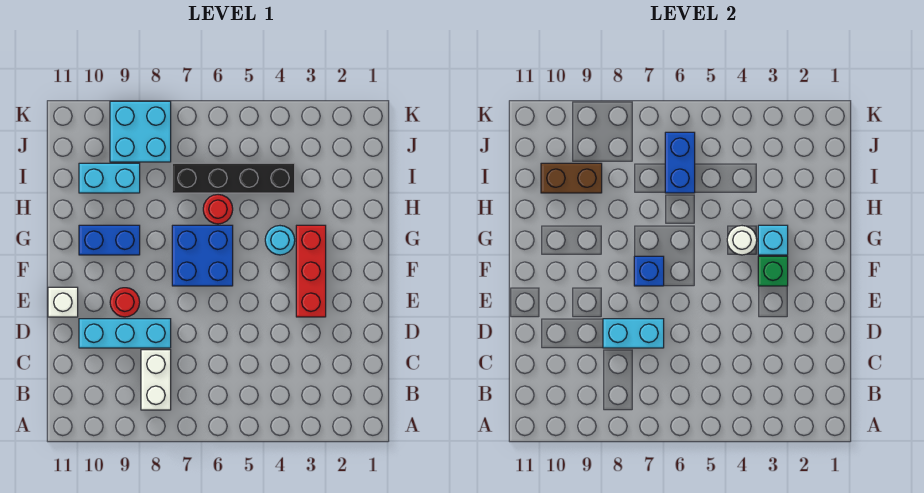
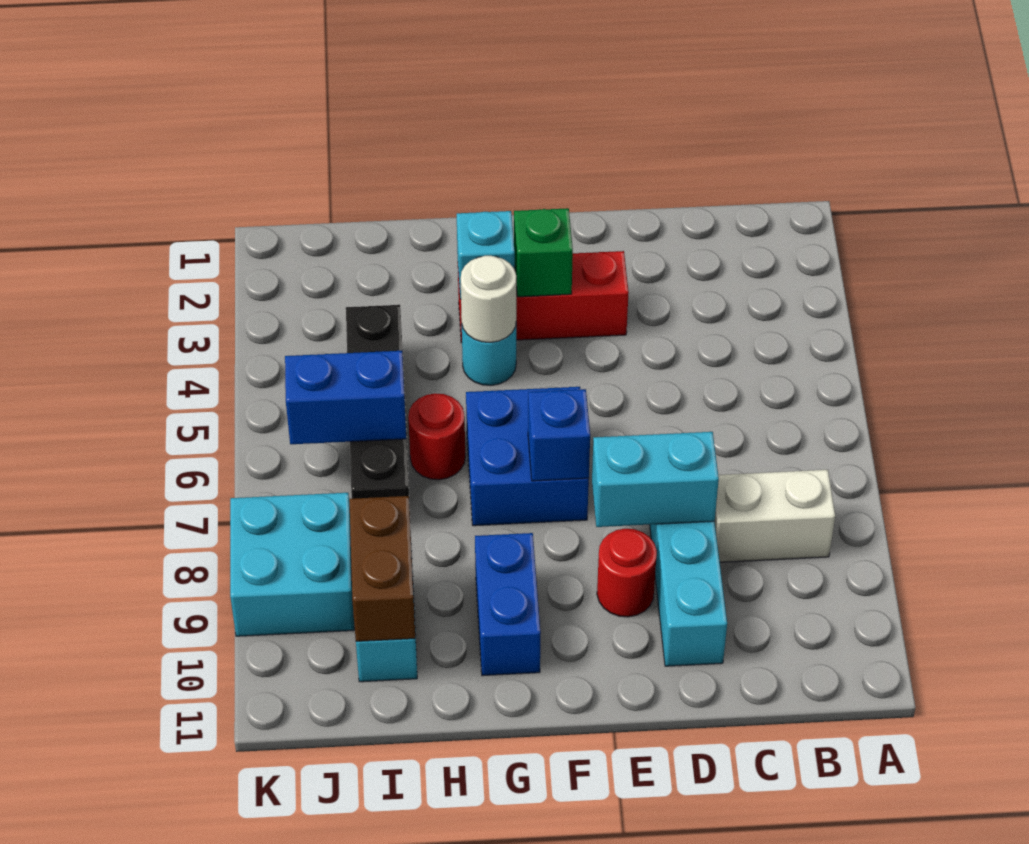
cyan 1x2 brick [603,319,664,348] -> cyan 1x2 brick turned to [592,432,719,527]
white 1x1 brick [48,287,78,317] -> none

